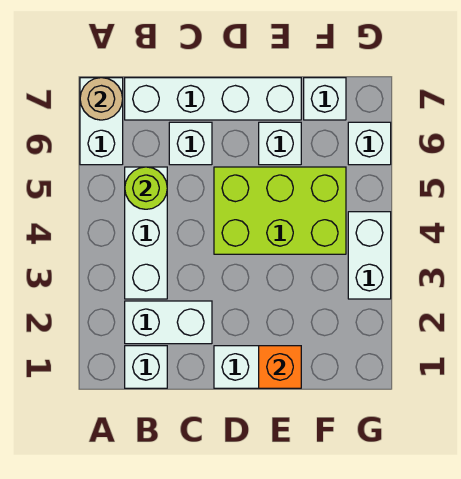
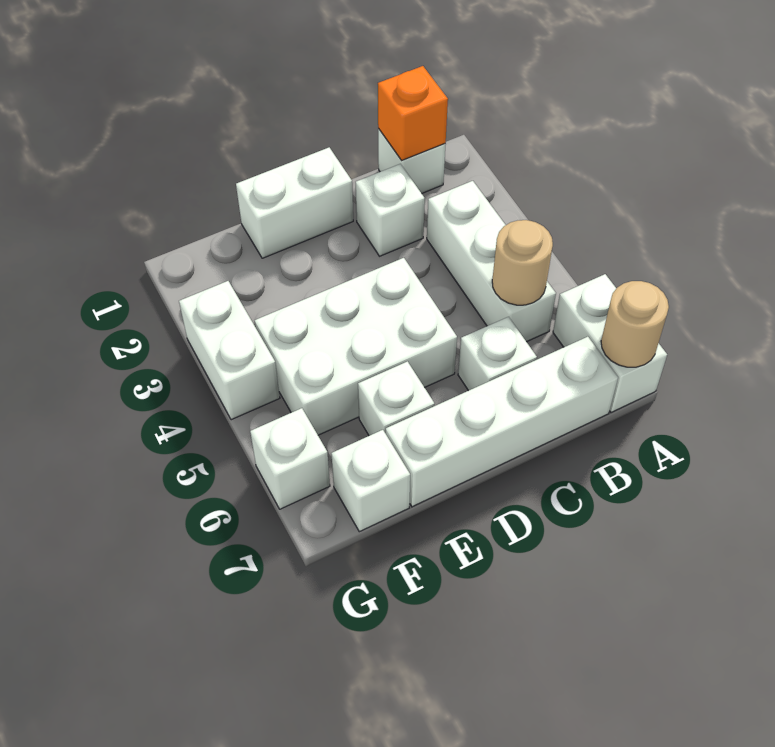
white 1x2 brick [125,301,212,344] -> white 1x1 brick [356,164,425,256]
lime 1x1 round brick [125,167,167,209] -> tan 1x1 round brick [492,220,553,305]
lime 2x3 brick [214,167,346,254] -> white 2x3 brick [254,258,457,435]
orange 1x1 brick [259,346,301,388] -> orange 1x1 brick moved to [378,66,448,160]

